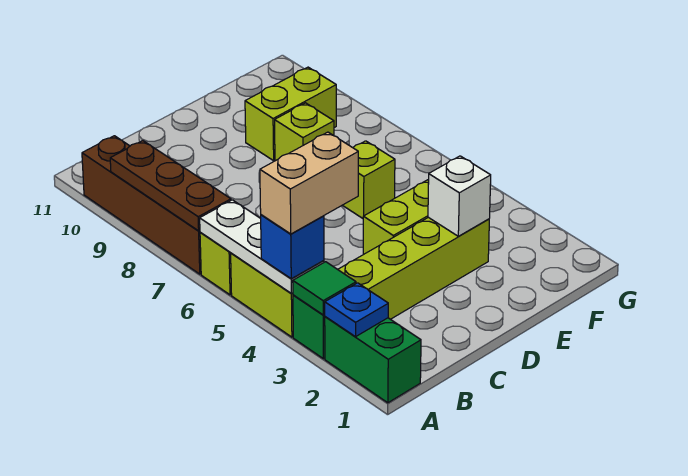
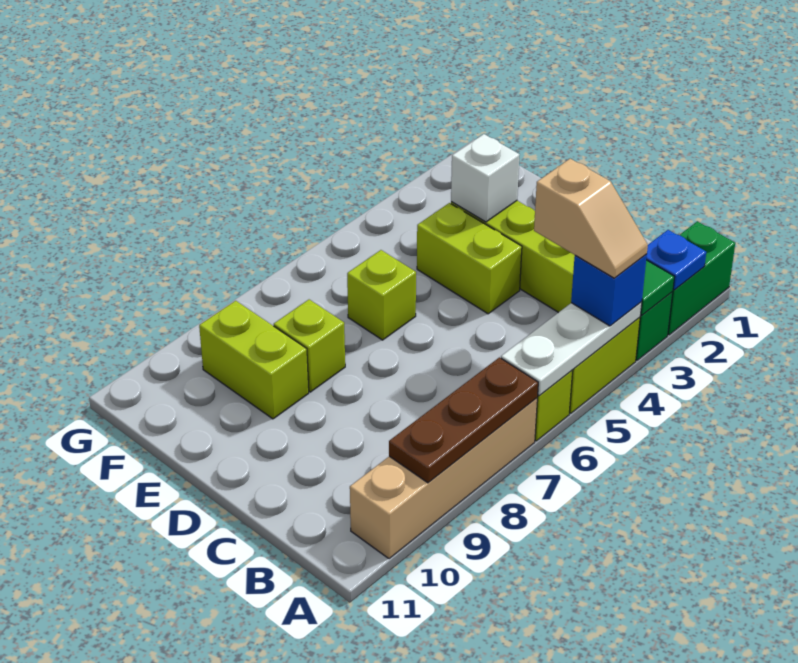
tan 1x2 brick [260,132,358,234] -> tan 1x2 slope [534,159,648,278]
brown 1x4 brick [82,136,201,274] -> tan 1x4 brick [350,398,537,559]

